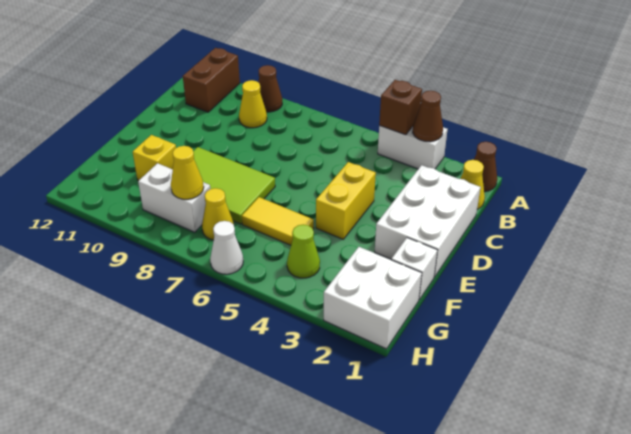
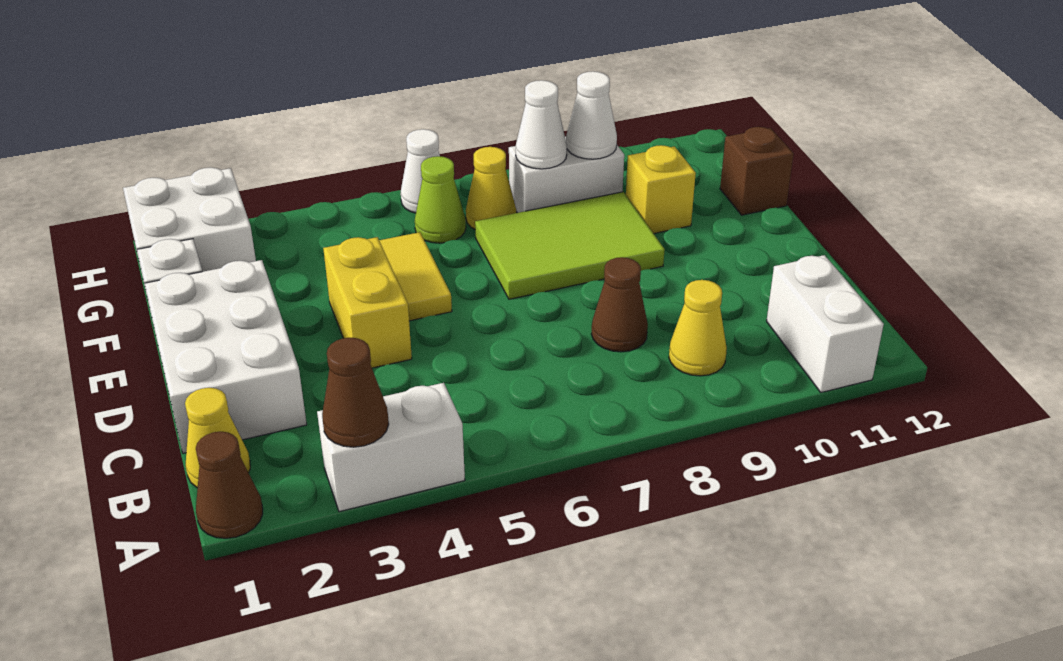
brown 1x1 brick [379,80,422,135] -> brown 1x1 brick moved to [720,127,794,215]
brown 1x1 cone [258,65,282,112] -> brown 1x1 cone moved to [591,257,648,352]
brown 1x2 brick [183,48,240,112] -> white 1x2 brick [767,255,884,392]
yellow 1x2 tile [242,197,314,245] -> yellow 1x2 tile turned to [379,232,452,321]
lime 1x1 cone [287,225,320,278] -> lime 1x1 cone moved to [415,156,466,243]
yellow 1x1 cone [171,146,204,199] -> white 1x1 cone [515,80,567,169]
none -> white 1x1 cone [566,71,617,159]

